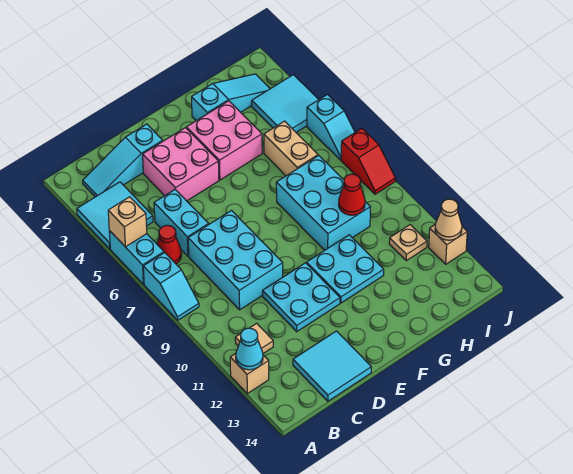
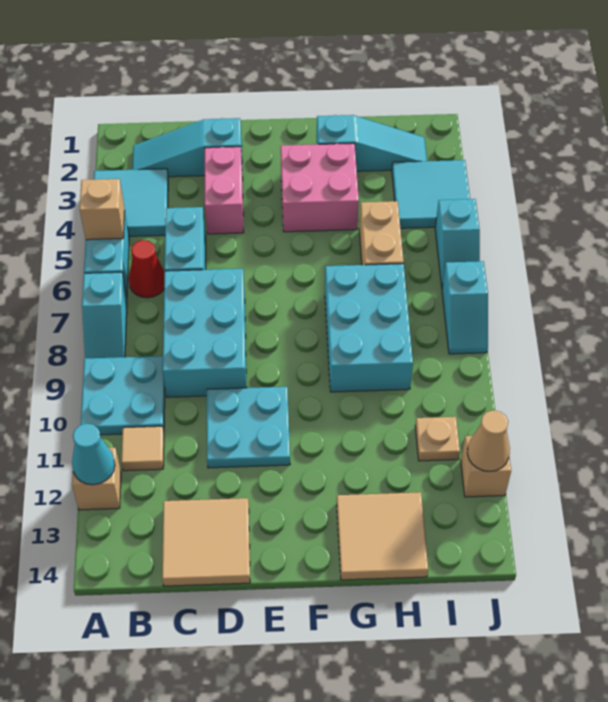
cyan 2x2 tile [293,331,371,401] -> tan 2x2 tile [162,498,250,586]
pink 2x2 brick [143,128,219,201] -> pink 1x2 brick [205,147,244,234]
cyan 2x2 plate [307,235,384,303] -> cyan 2x2 plate moved to [81,356,165,435]
none -> tan 2x2 tile [337,492,428,580]
red 1x1 cone [339,174,365,215] -> none
red 1x2 slope [341,129,396,194] -> cyan 1x2 slope [442,261,488,354]

